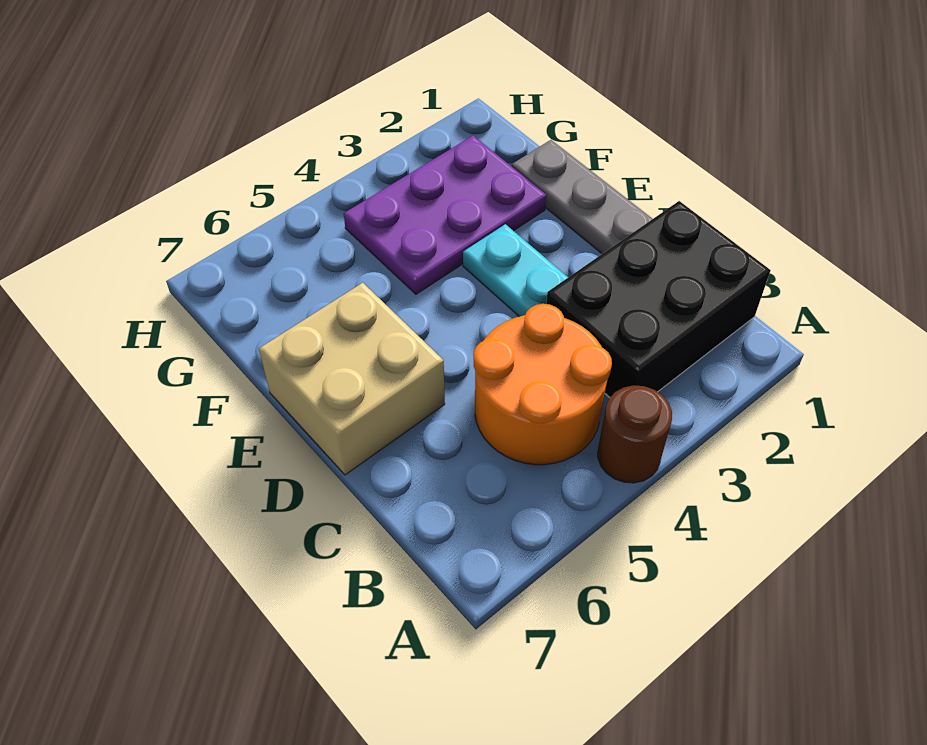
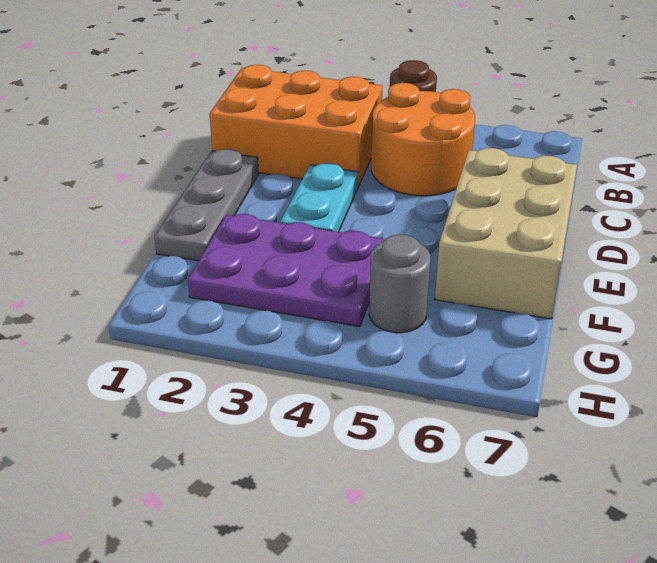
black 2x3 brick [546,201,771,397] -> orange 2x3 brick [209,65,383,187]
tan 2x2 brick [259,283,445,475] -> tan 2x3 brick [435,148,577,319]
none -> grey 1x1 round brick [369,234,430,333]

